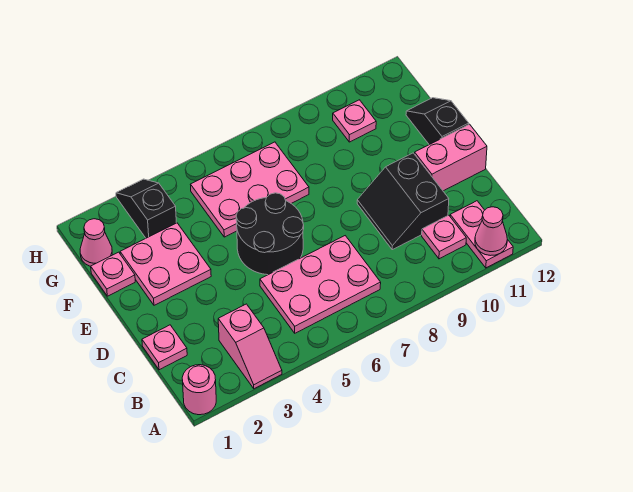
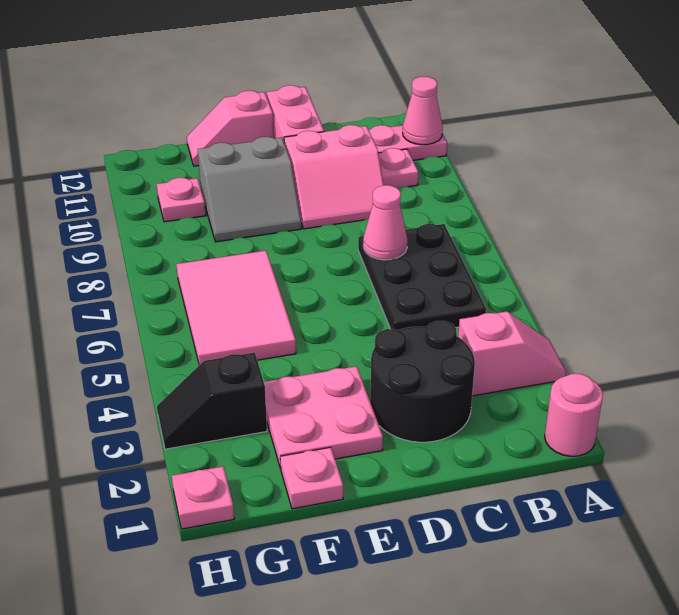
pink 2x3 plate [260,236,381,333] -> black 2x3 plate [358,224,486,330]
pink 1x1 plate [142,325,187,370] -> pink 1x1 plate moved to [172,466,234,529]
black 2x2 slope [357,153,449,250] -> pink 2x2 slope [284,125,384,229]
black 2x2 round brick [236,193,304,275] -> black 2x2 round brick moved to [370,321,475,442]
none -> grey 2x2 slope [198,137,301,242]
black 1x2 slope [406,98,469,145] -> pink 1x2 slope [187,91,274,166]
pink 2x3 plate [191,142,309,237] -> pink 2x3 tile [176,251,296,365]
pink 1x1 cone [80,219,112,266] -> pink 1x1 cone moved to [363,185,408,260]

